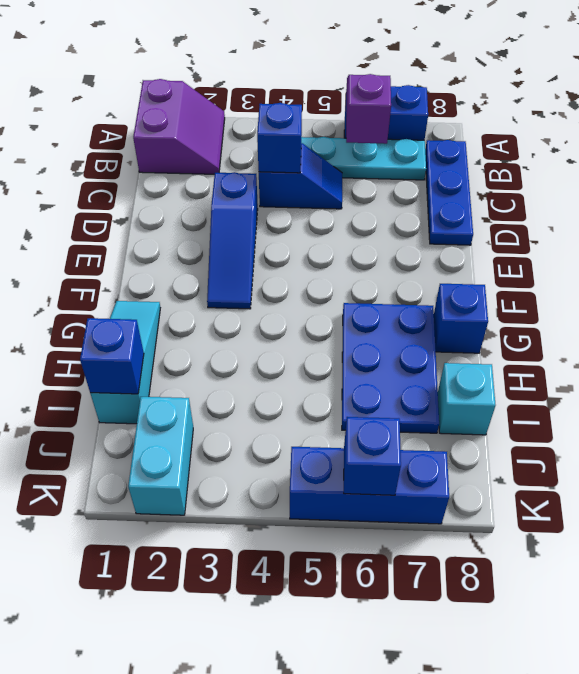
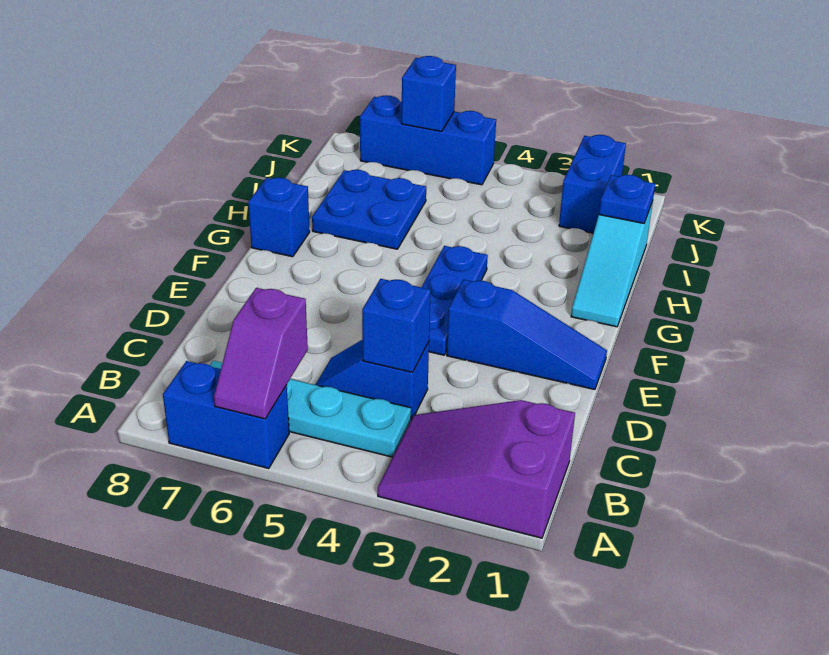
purple 2x2 slope [133,79,225,174] -> purple 2x3 slope [378,400,575,538]
blue 1x3 plate [425,140,473,245] -> blue 1x3 plate moved to [422,246,488,355]
blue 1x3 slope [207,172,258,309] -> blue 1x3 slope turned to [447,280,607,390]
blue 2x3 plate [342,303,439,433] -> blue 2x2 plate [312,170,426,249]
blue 1x1 brick [80,318,144,394] -> blue 1x1 plate [599,175,655,223]
cyan 1x1 brick [438,363,496,435] -> none
cyan 1x2 brick [128,397,193,515] -> blue 1x2 brick [559,135,626,233]

